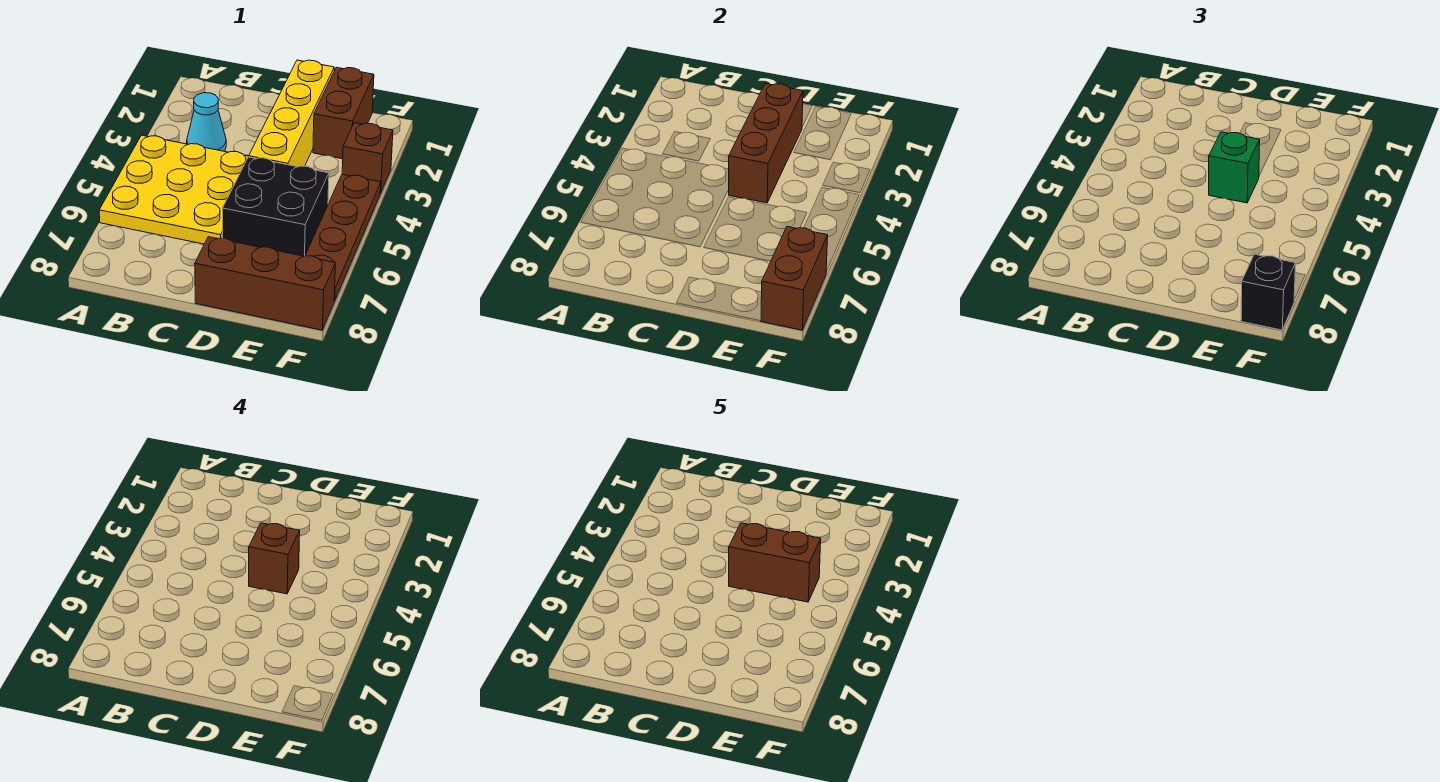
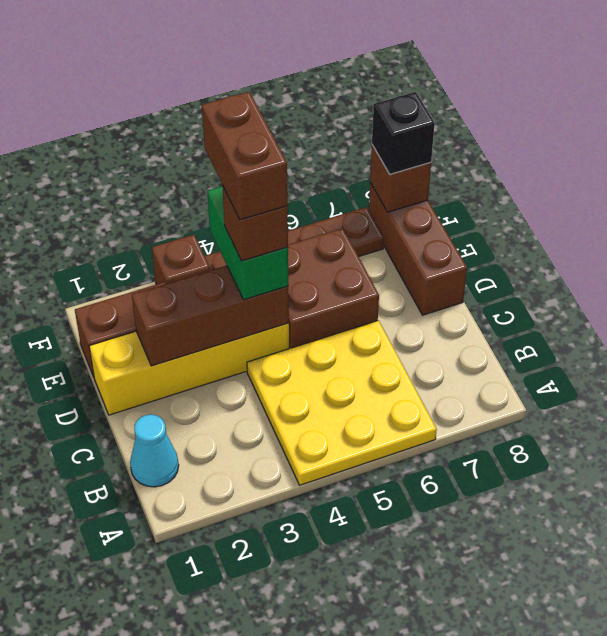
cyan 1x1 cone [187,93,226,151] -> cyan 1x1 cone moved to [130,414,179,487]
green 1x1 brick [1209,132,1260,203] -> green 1x2 brick [207,187,288,300]
black 2x2 brick [223,157,329,256] -> brown 2x2 brick [288,228,379,349]
brown 1x2 brick [761,227,828,330] -> brown 1x1 brick [370,145,431,212]

